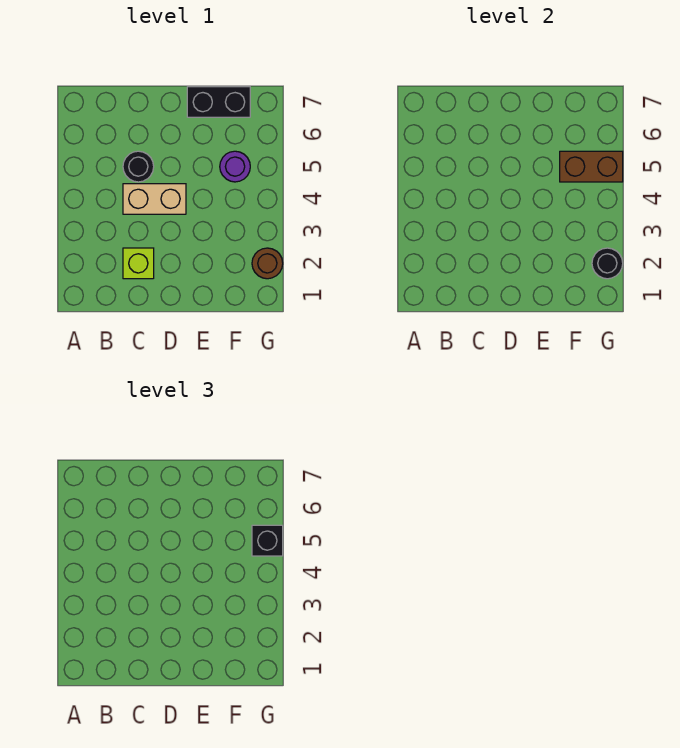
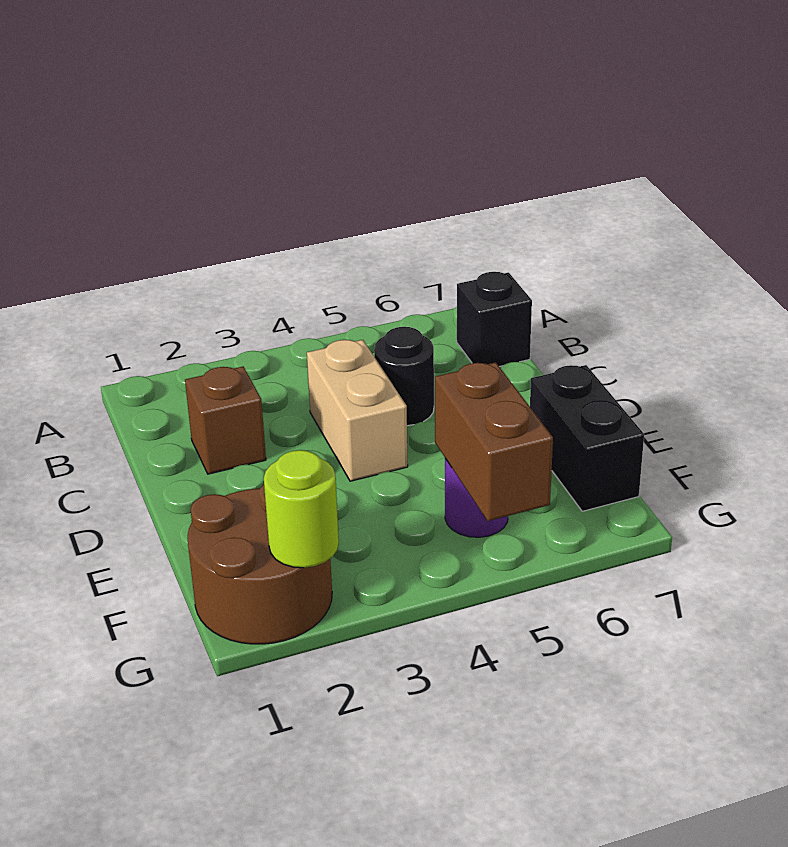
lime 1x1 brick [123,248,154,279] -> brown 1x1 brick [185,367,266,474]
brown 1x1 round brick [252,248,283,279] -> brown 2x2 round brick [188,484,332,644]
black 1x1 round brick [592,248,623,279] -> lime 1x1 round brick [264,450,339,568]
black 1x1 brick [252,525,283,556] -> black 1x1 brick moved to [457,272,532,367]

